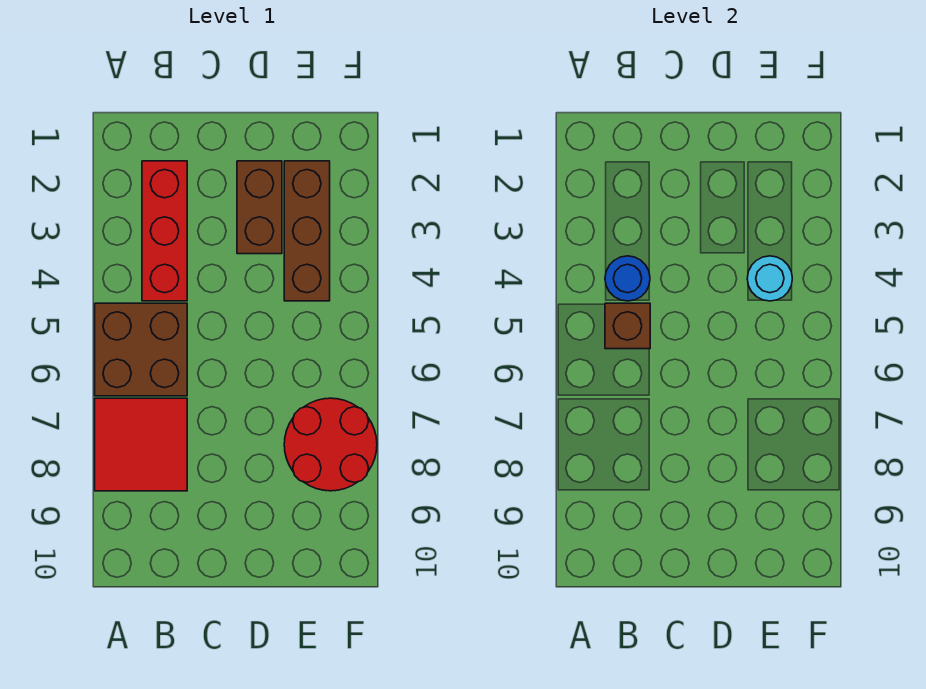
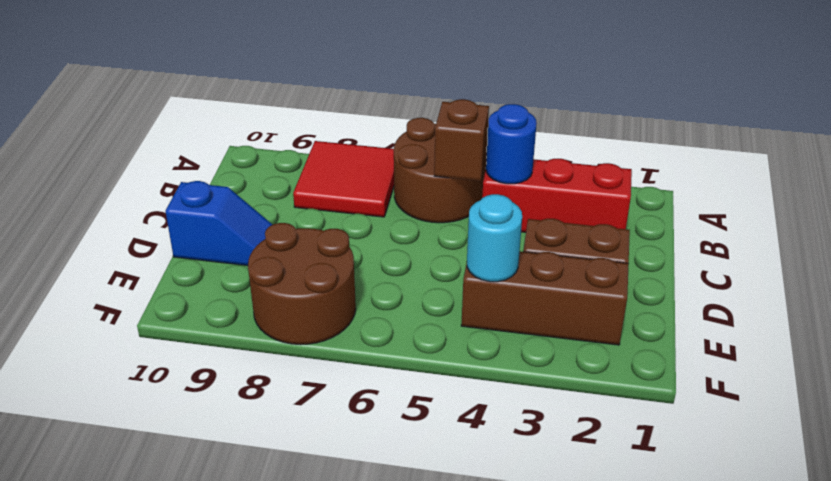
brown 2x2 brick [95,303,187,396] -> brown 2x2 round brick [394,118,487,223]
none -> blue 1x2 slope [166,181,273,266]
red 2x2 round brick [284,398,377,491] -> brown 2x2 round brick [248,223,356,345]

